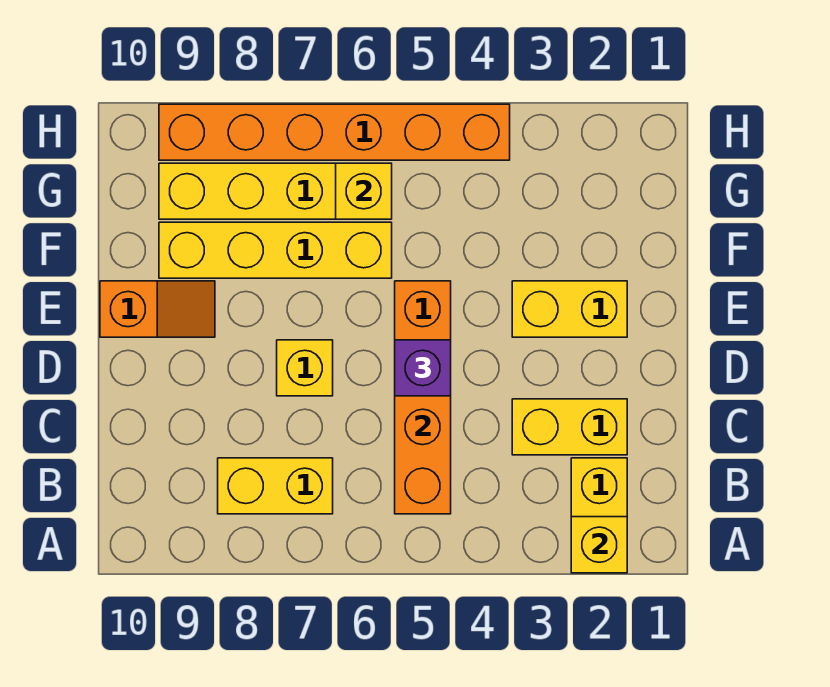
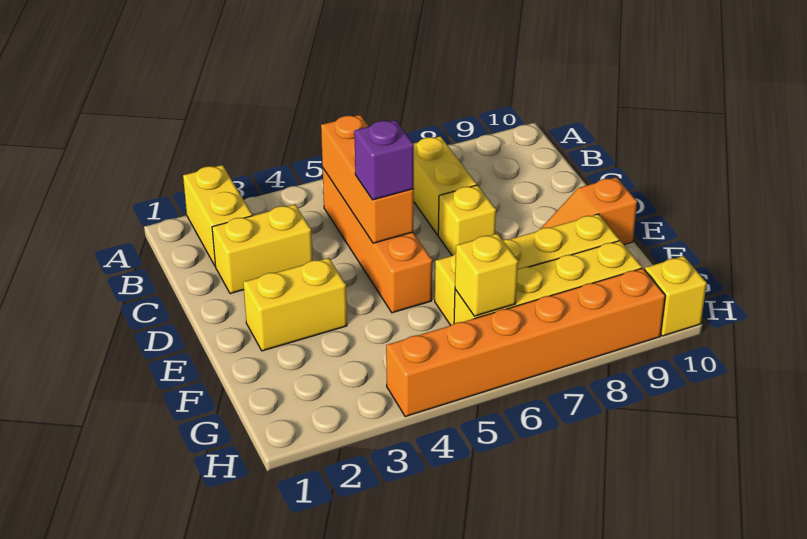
yellow 1x1 brick [571,517,627,573] -> yellow 1x1 brick moved to [645,256,707,336]
yellow 1x2 brick [218,458,333,514] -> yellow 1x2 brick turned to [413,136,477,235]

